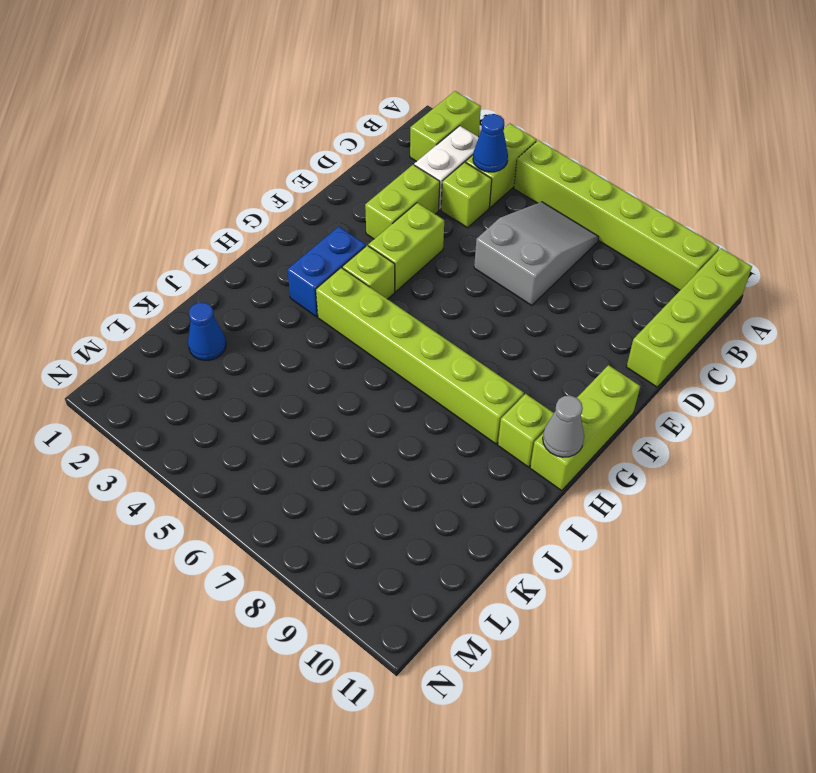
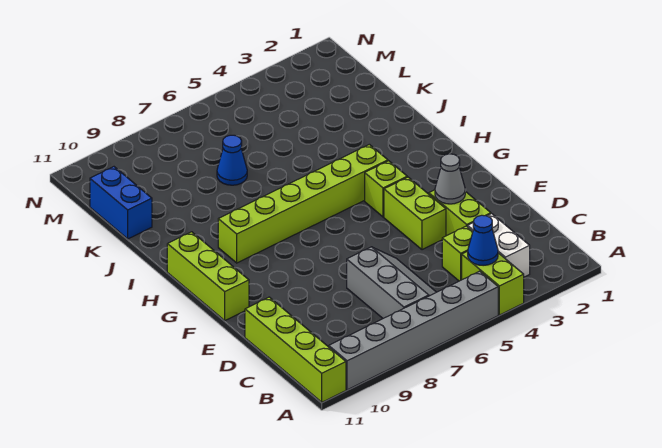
lime 1x2 brick [410,91,481,162] -> none
lime 1x6 brick [514,140,719,290] -> grey 1x6 brick [329,271,498,390]
grey 2x3 slope [474,202,599,305] -> grey 2x3 slope turned to [347,247,436,318]
blue 1x2 brick [287,227,366,317] -> blue 1x2 brick moved to [90,167,152,239]
lime 1x1 brick [498,394,554,467] -> none
grey 1x1 cone [543,396,584,457] -> grey 1x1 cone moved to [435,154,465,204]
blue 1x1 cone [188,303,226,360] -> blue 1x1 cone moved to [217,135,247,185]

